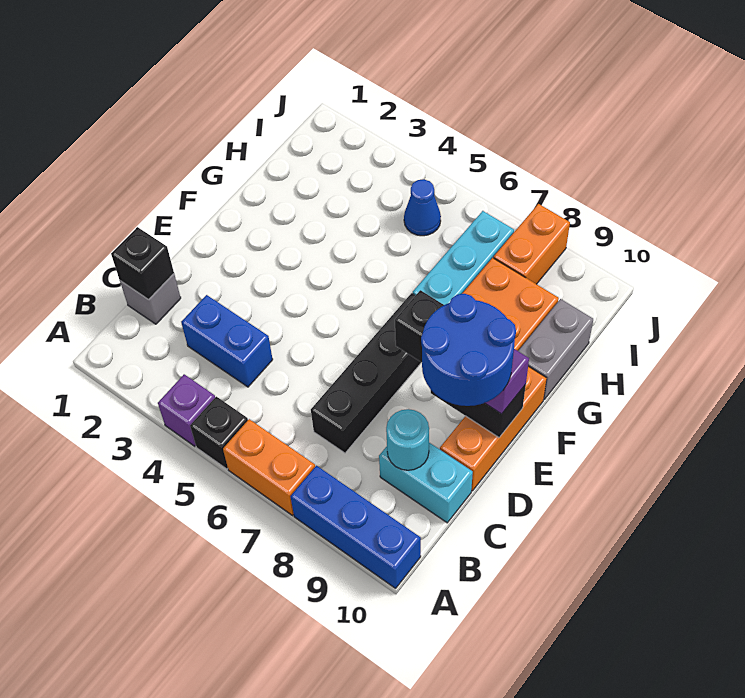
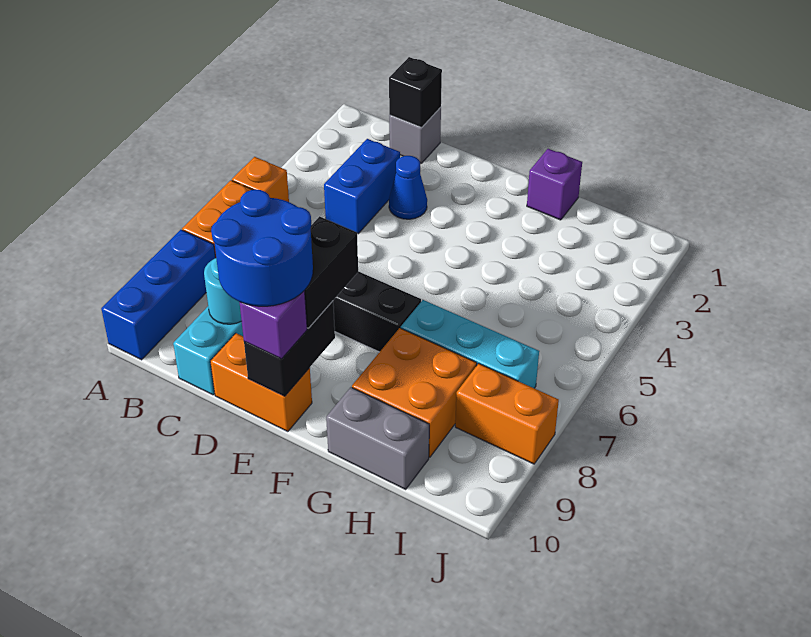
purple 1x1 brick [158,374,215,446] -> purple 1x1 brick moved to [527,149,582,220]
black 1x1 brick [190,397,248,469] -> orange 1x1 brick [232,157,289,202]
orange 1x3 brick [440,366,547,491] -> orange 1x2 brick [210,333,312,432]
blue 1x1 cone [404,179,441,236] -> blue 1x1 cone moved to [389,156,427,219]

